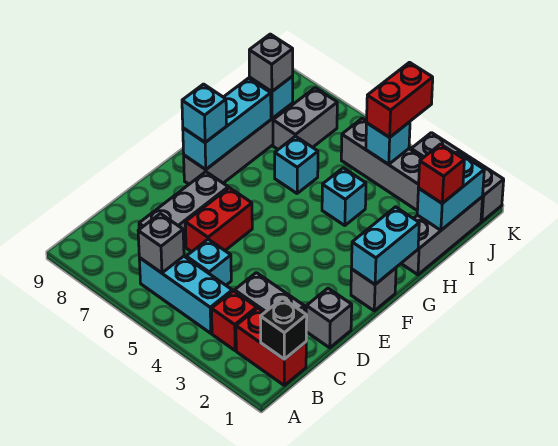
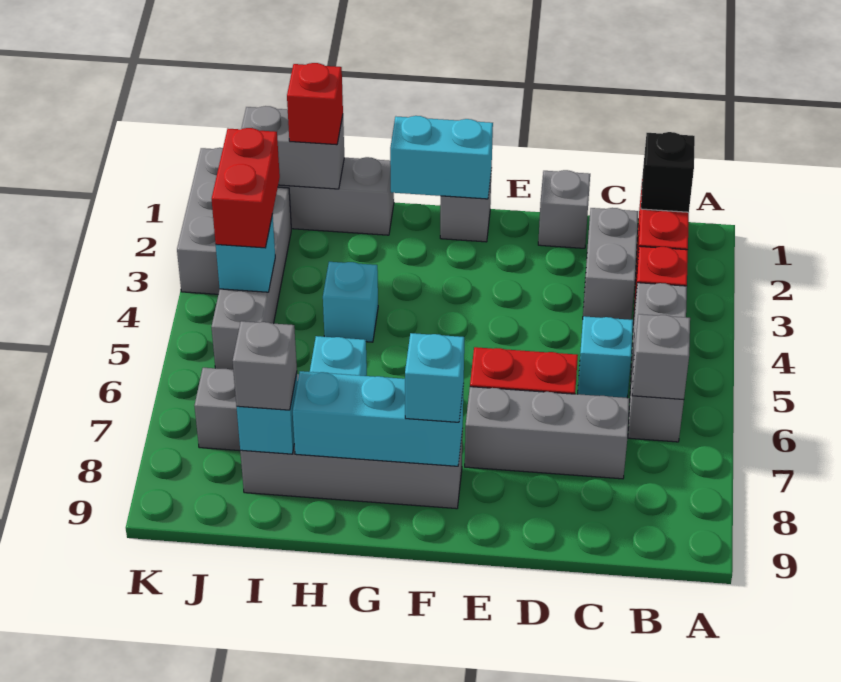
cyan 1x3 brick [139,256,232,333] -> grey 1x3 brick [628,283,687,442]
cyan 1x2 brick [417,154,484,230] -> grey 1x2 brick [241,106,344,189]
red 1x2 brick [367,62,433,137] -> red 1x2 brick turned to [212,128,280,248]

